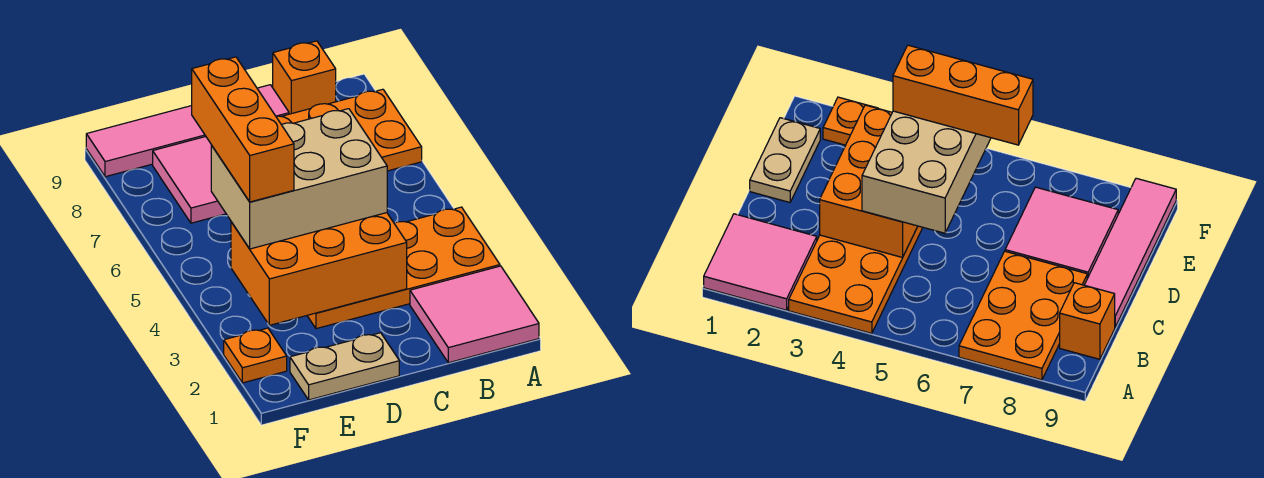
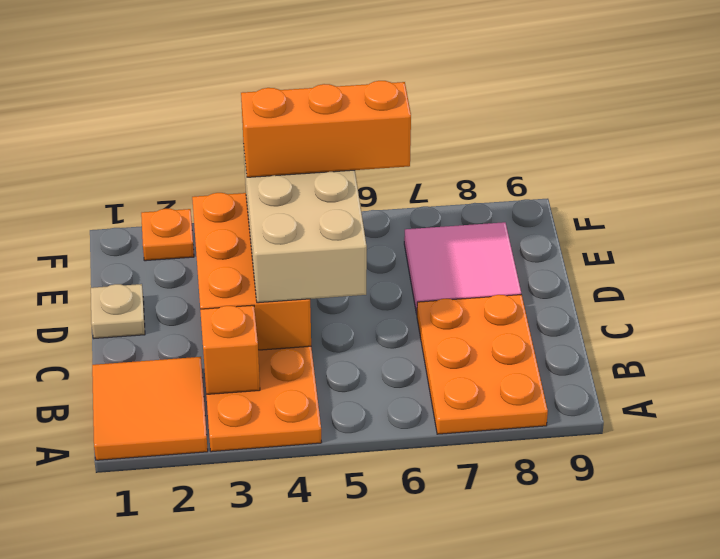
pink 2x2 tile [410,266,539,363] -> orange 2x2 tile [92,357,208,460]
orange 1x1 brick [273,41,336,114] -> orange 1x1 brick moved to [200,305,260,394]
pink 1x4 tile [86,85,289,177] -> none
tan 1x2 plate [290,333,399,400] -> tan 1x1 plate [91,284,145,338]

